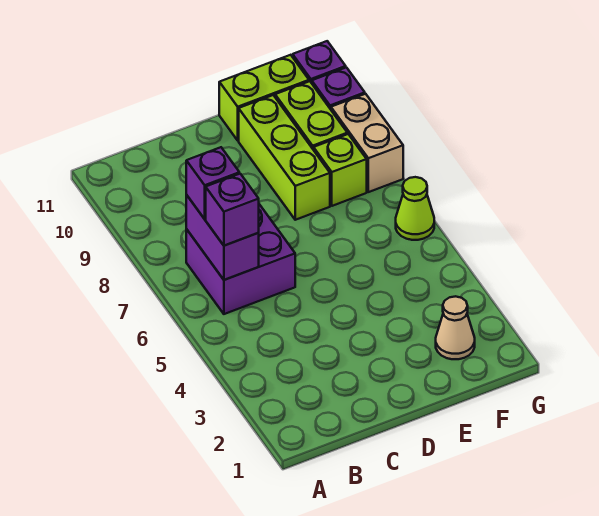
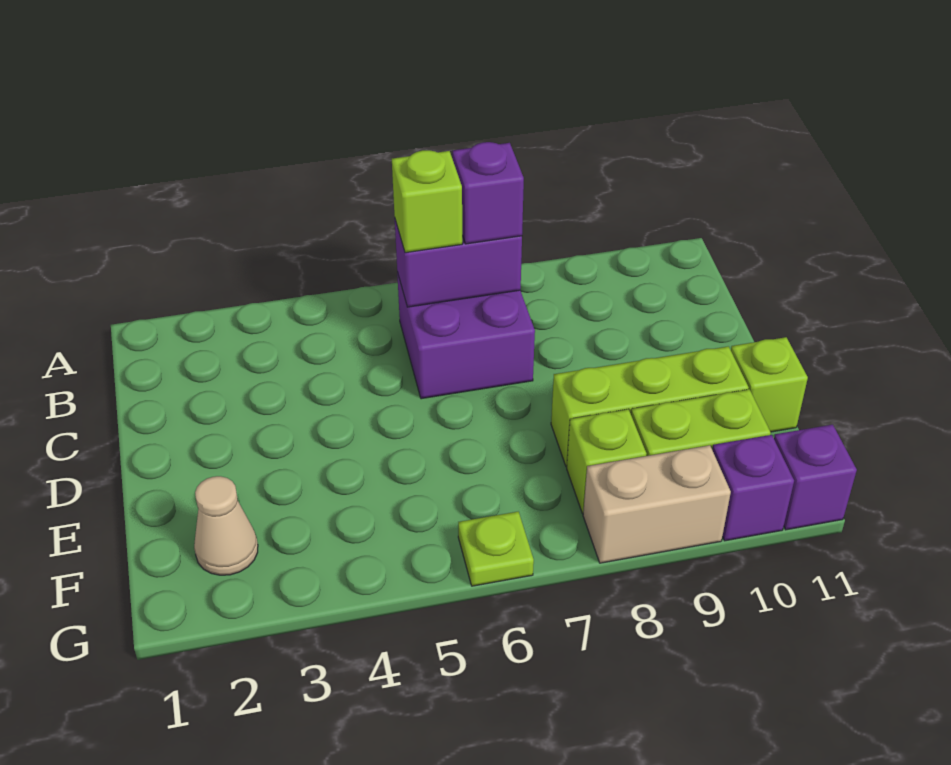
purple 1x1 brick [206,174,259,245] -> lime 1x1 brick [392,150,462,253]
lime 1x2 brick [219,55,309,141] -> lime 1x1 brick [731,337,808,432]
lime 1x1 cone [396,177,434,240] -> lime 1x1 plate [458,512,534,586]

